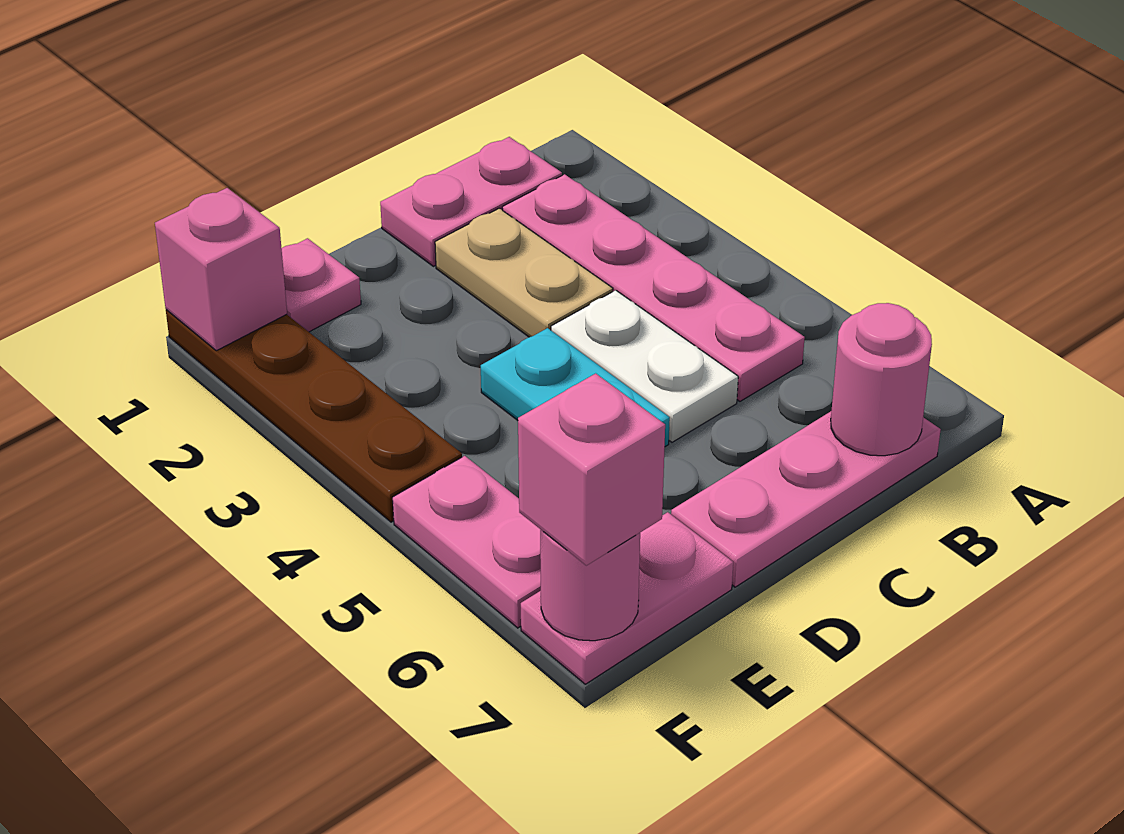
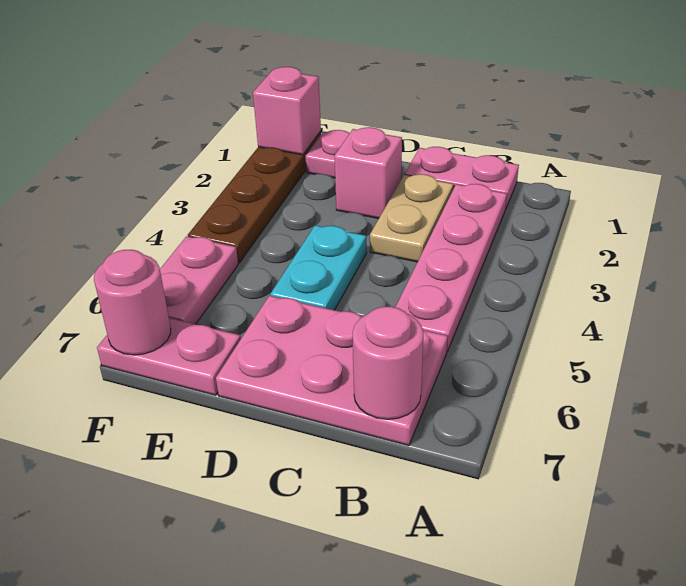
pink 1x3 plate [671,411,941,587] -> pink 2x3 plate [216,296,448,446]
white 1x2 plate [551,290,738,442] -> none
pink 1x1 brick [518,373,665,566] -> pink 1x1 brick moved to [335,127,402,218]

